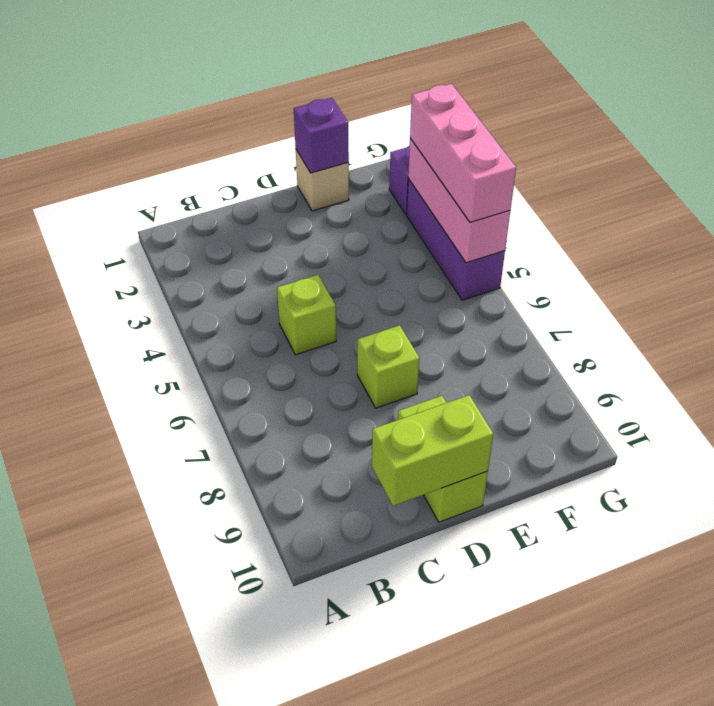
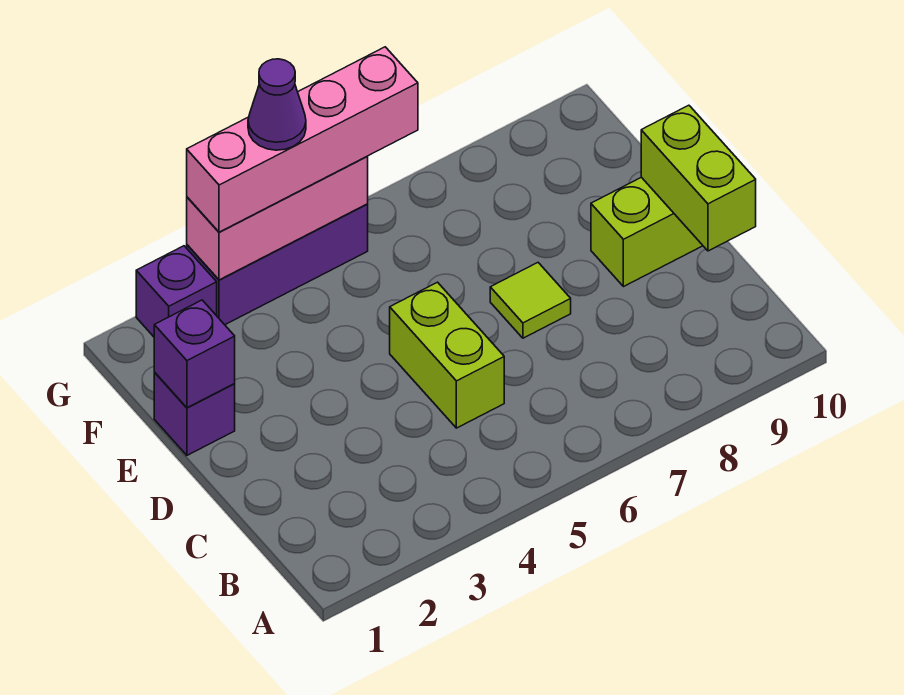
lime 1x1 brick [277,275,336,355] -> lime 1x2 brick [390,282,504,428]
lime 1x1 brick [357,325,419,408] -> lime 1x1 tile [490,263,571,338]
tan 1x1 brick [296,150,349,211] -> purple 1x1 brick [154,372,235,455]
pink 1x3 brick [410,84,516,222] -> pink 1x4 brick [187,47,418,232]
none -> purple 1x1 cone [248,59,306,150]

